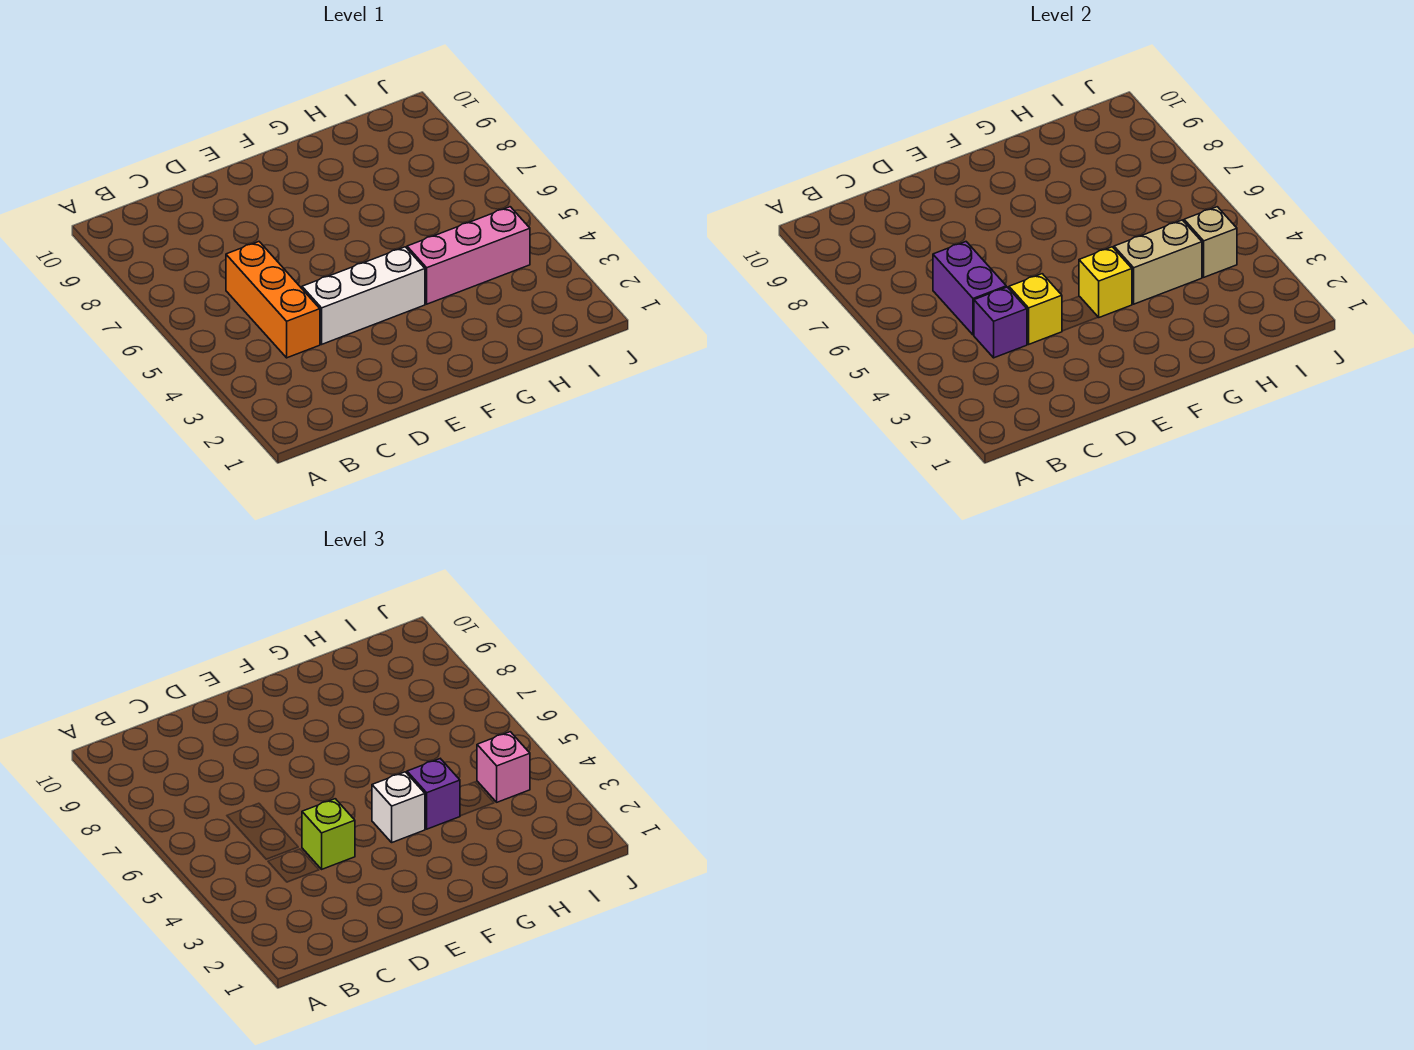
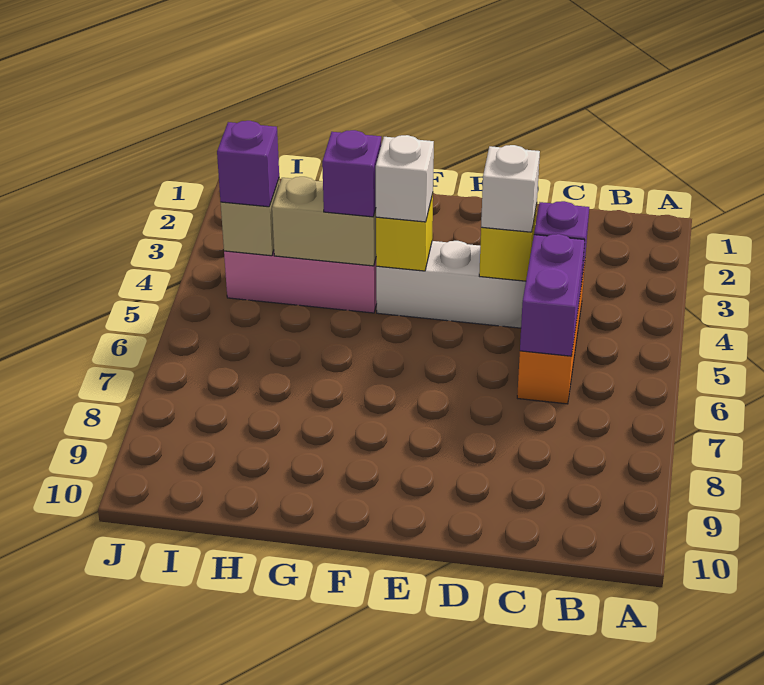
lime 1x1 brick [302,799,355,869] -> white 1x1 brick [481,145,540,232]
pink 1x1 brick [477,732,530,802] -> purple 1x1 brick [217,121,279,207]

